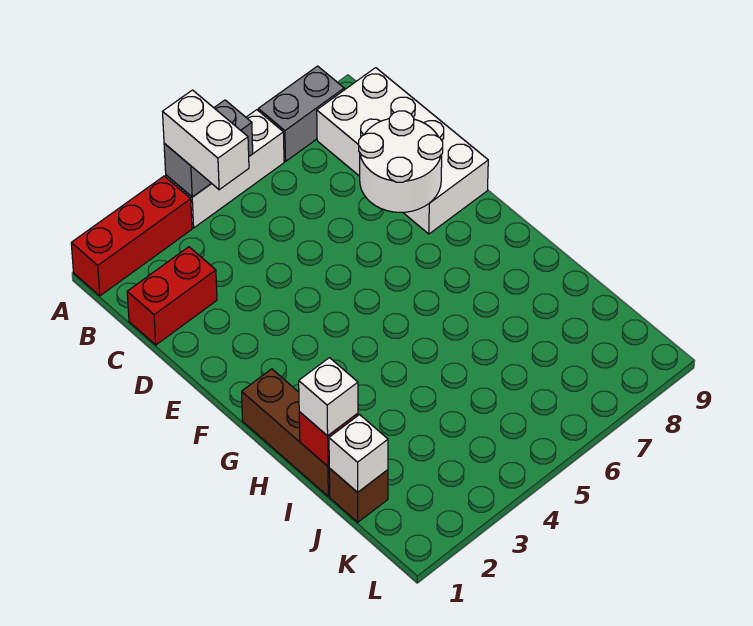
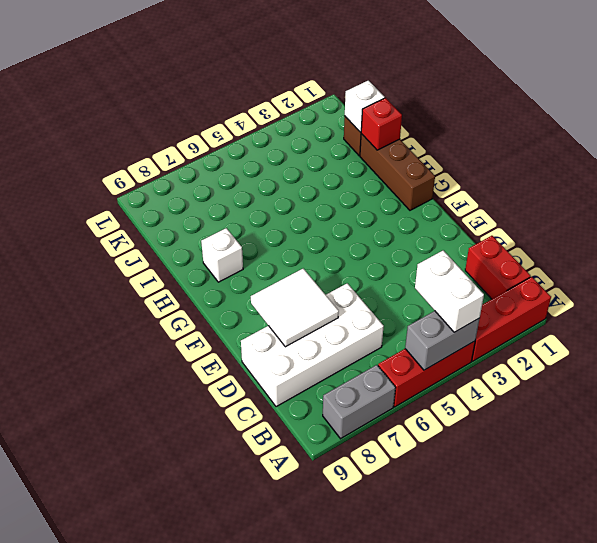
white 1x3 brick [166,110,284,228] -> red 1x3 brick [378,341,475,407]
white 2x4 brick [317,68,488,234] -> white 2x4 brick turned to [241,283,384,407]
red 1x2 brick [127,247,217,345] -> red 1x2 brick turned to [465,236,531,299]
white 2x2 round brick [359,111,443,212] -> white 2x2 tile [251,269,339,347]
white 1x1 brick [299,358,358,436] -> white 1x1 brick moved to [201,228,243,282]

